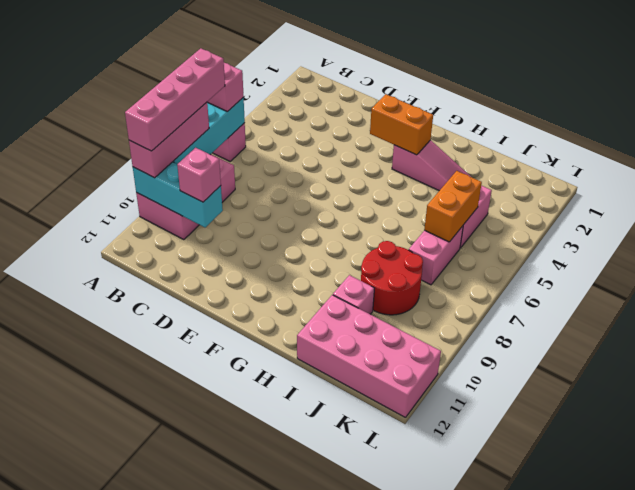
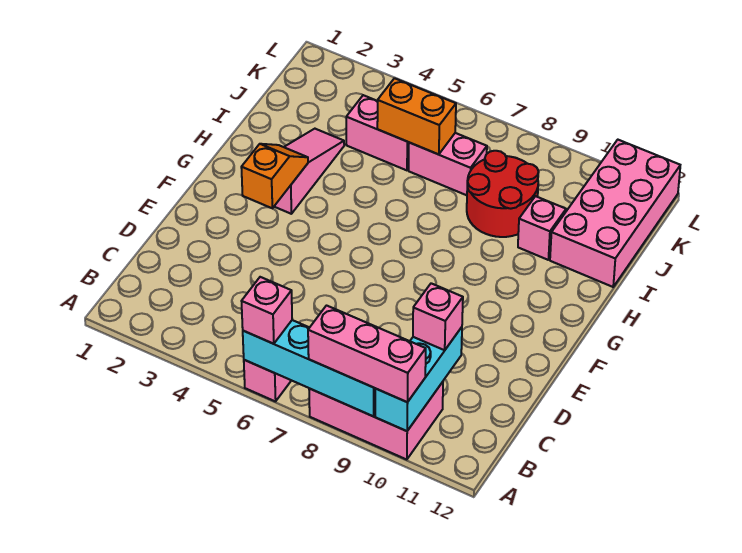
pink 1x4 brick [125,48,225,151] -> none
orange 1x2 brick [370,94,433,155] -> orange 1x2 slope [241,144,308,208]

